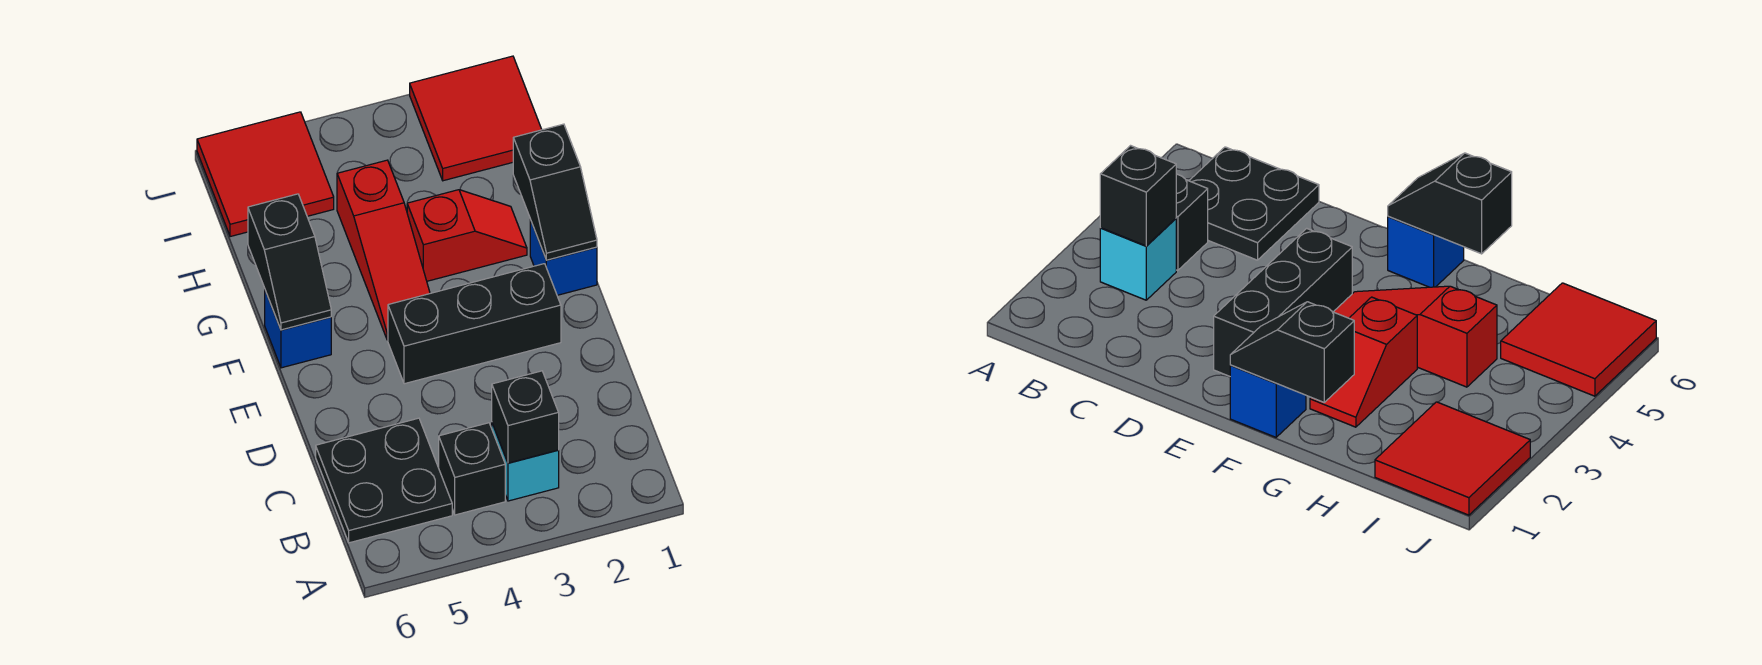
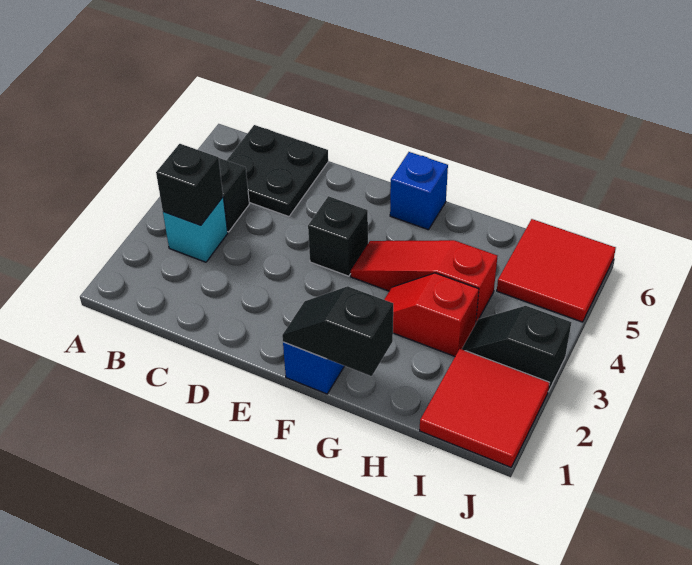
black 1x3 brick [388,264,561,384] -> black 1x1 brick [308,196,368,276]
black 1x2 slope [248,194,331,330] -> black 1x2 slope moved to [462,306,571,392]
red 1x2 slope [407,190,527,281] -> red 1x2 slope turned to [384,273,479,356]

